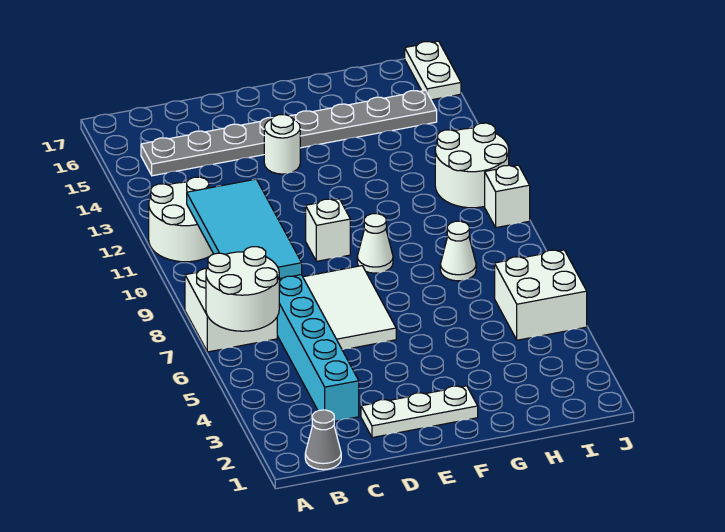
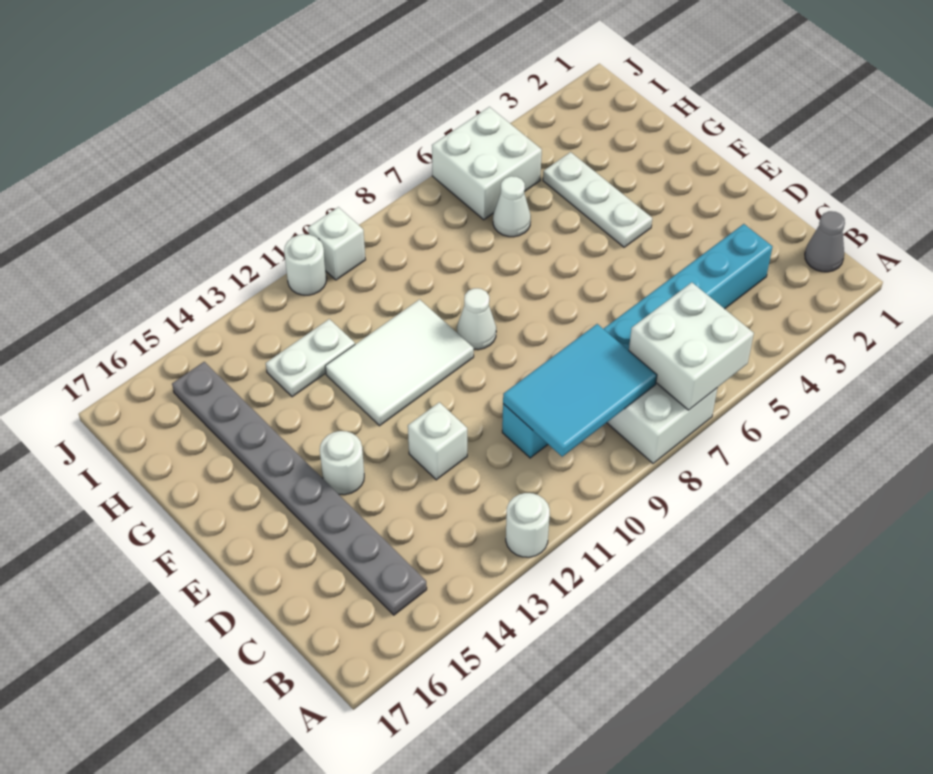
white 2x2 round brick [206,247,279,331] -> white 2x2 brick [629,282,754,410]
white 2x2 round brick [149,177,213,262] -> white 1x1 round brick [506,493,550,557]
cyan 2x4 tile [187,179,302,279] -> cyan 2x3 tile [503,324,657,457]
white 1x3 plate [361,386,478,438] -> white 1x3 plate moved to [543,152,652,247]
white 2x3 tile [303,266,396,350] -> white 2x3 tile moved to [325,299,474,426]
white 1x1 brick [306,199,350,261] -> white 1x1 brick moved to [408,402,467,480]
white 1x1 cone [440,221,476,281] -> white 1x1 cone moved to [493,176,531,237]
white 2x2 round brick [435,123,509,208] -> white 1x1 round brick [284,234,326,295]
white 1x2 plate [405,41,461,100] -> white 1x2 plate moved to [266,319,355,397]

